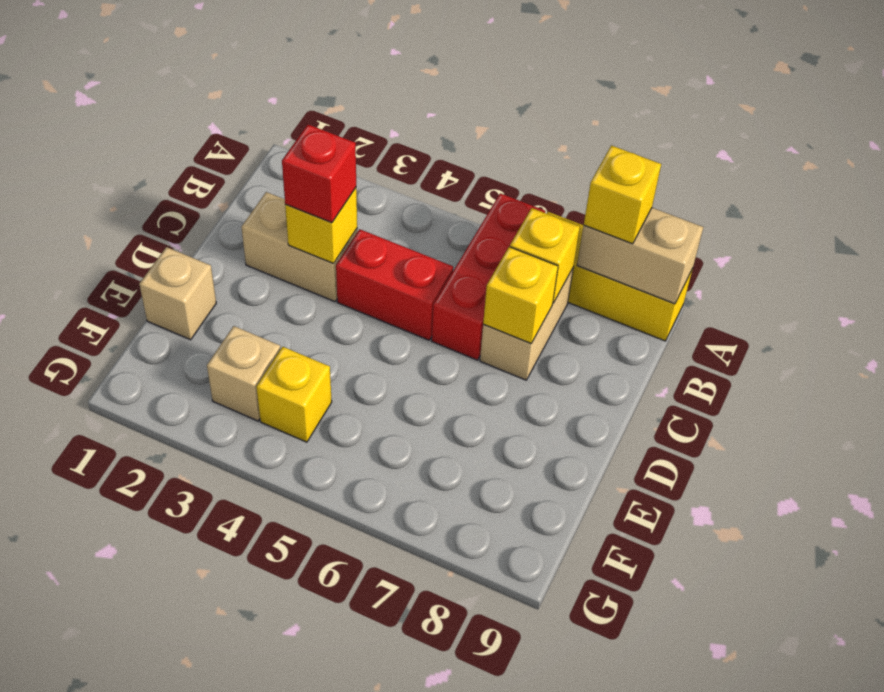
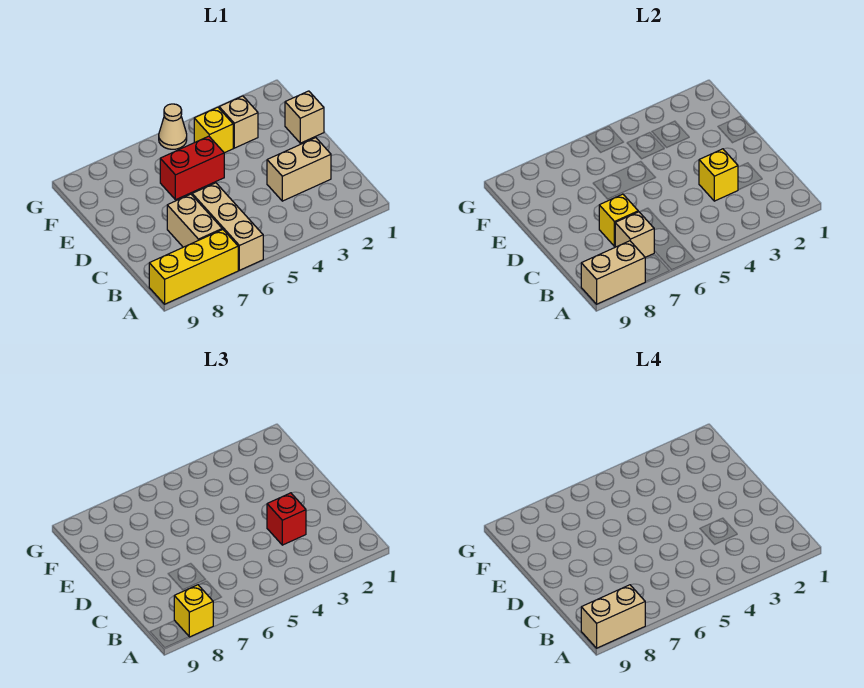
red 1x3 brick [432,193,545,360] -> tan 1x3 brick [192,183,263,270]
none -> tan 1x2 brick [581,585,645,648]
yellow 1x1 brick [510,208,580,303] -> tan 1x1 brick [615,212,654,257]
red 1x2 brick [336,229,453,340] -> red 1x2 brick moved to [160,136,224,200]
none -> tan 1x1 cone [159,104,187,149]

